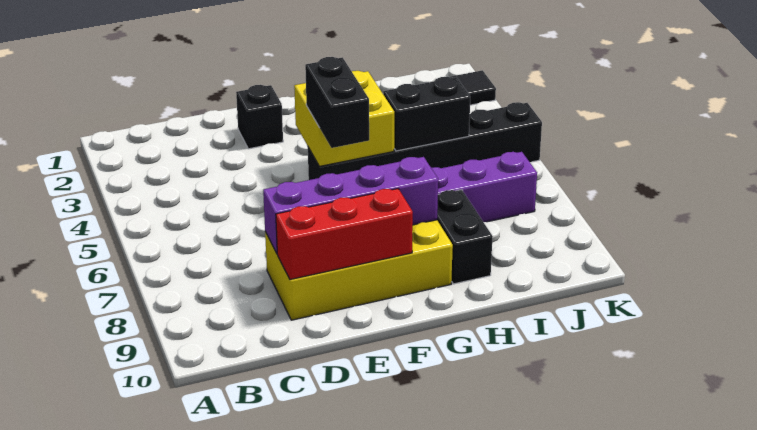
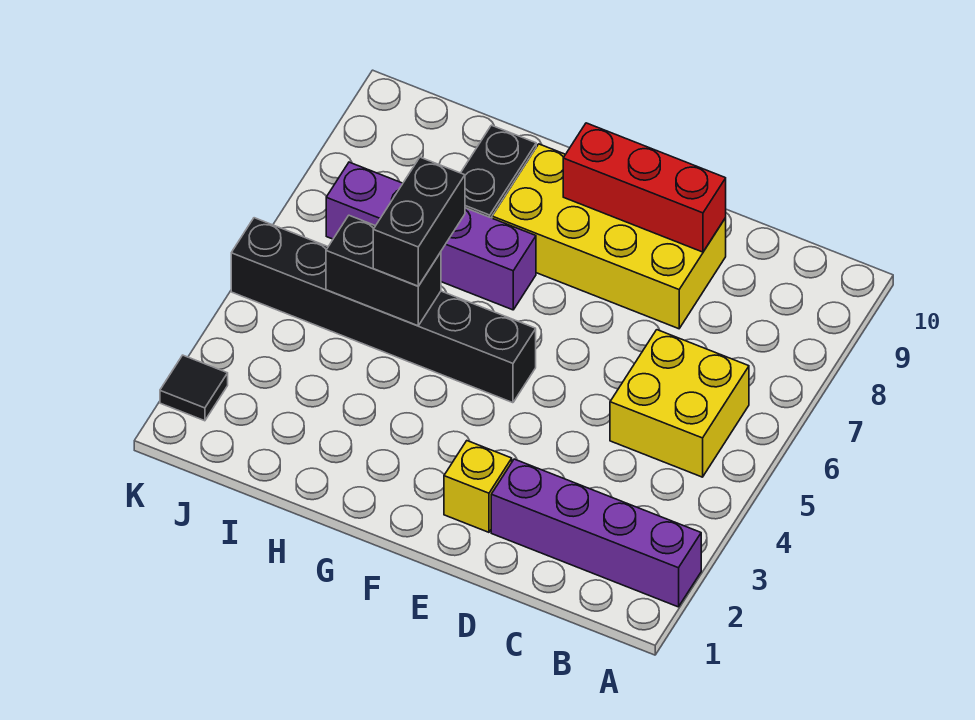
purple 1x4 brick [263,157,438,254] -> purple 1x4 brick moved to [491,459,701,607]
black 1x1 brick [236,85,283,149] -> yellow 1x1 brick [444,441,512,532]
yellow 2x2 brick [294,71,394,166] -> yellow 2x2 brick moved to [610,330,749,477]
black 1x2 brick [305,57,369,148] -> black 1x2 brick moved to [373,157,465,286]

